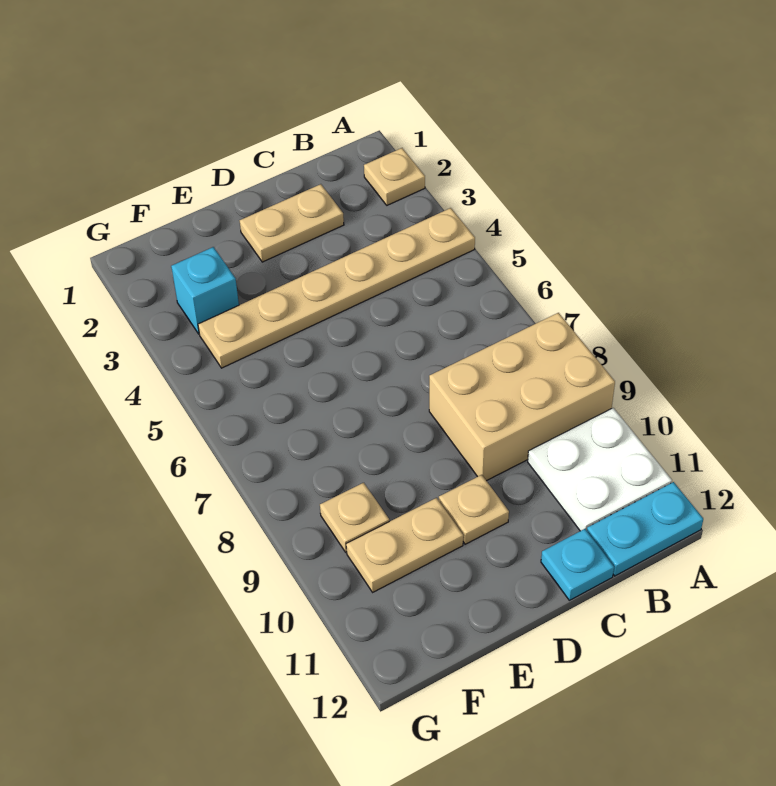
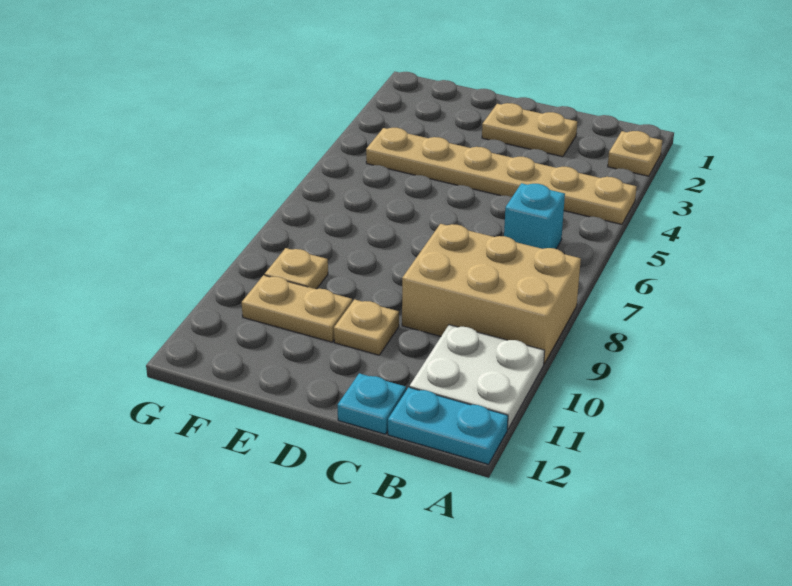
cyan 1x1 brick [171,247,239,334] -> cyan 1x1 brick moved to [504,183,565,249]

